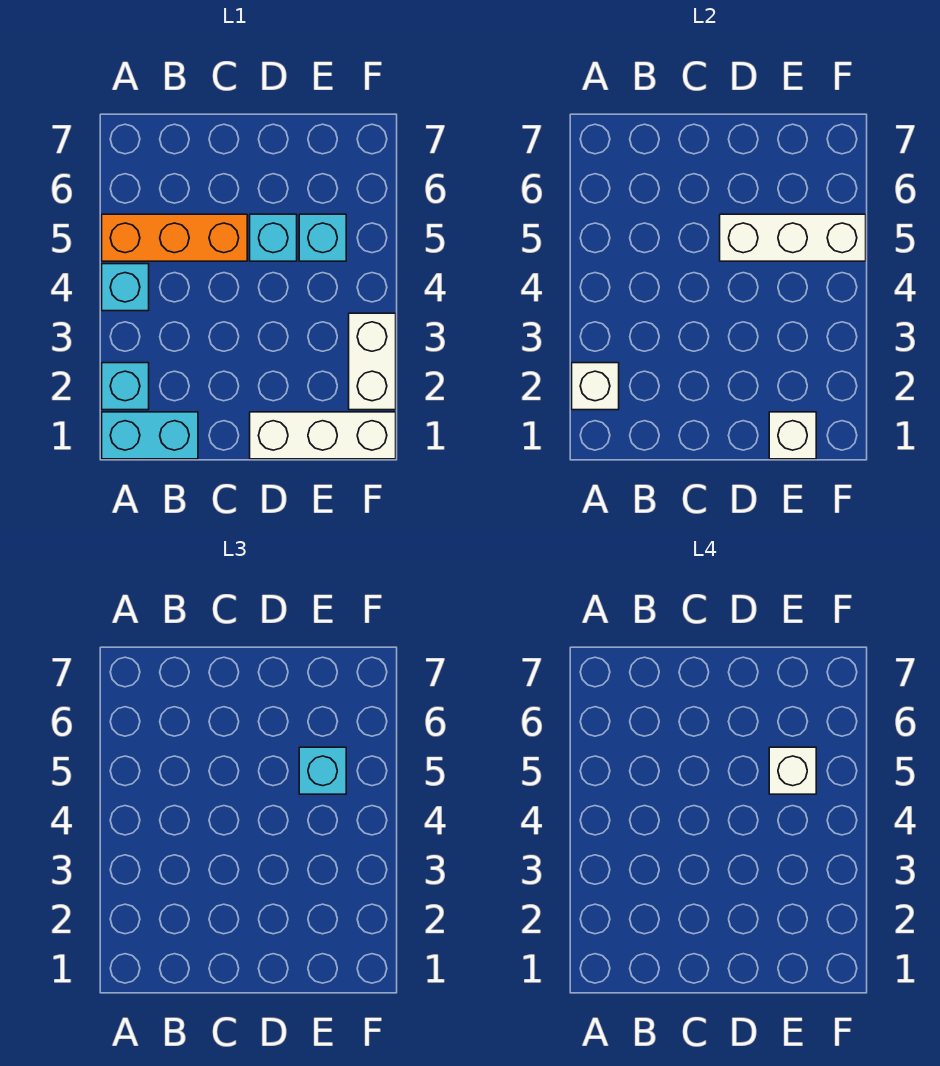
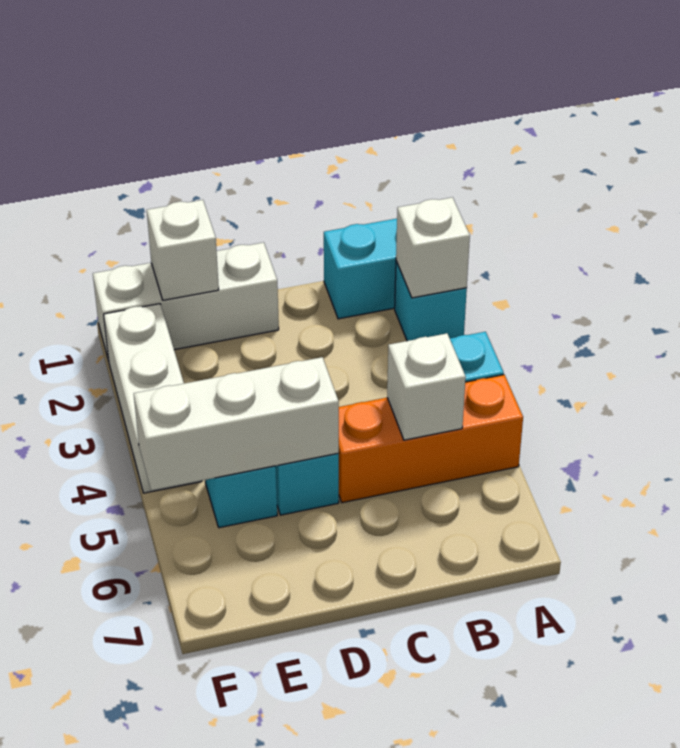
cyan 1x1 brick [299,747,346,794] -> none
white 1x1 brick [769,747,816,794] -> white 1x1 brick moved to [387,333,466,440]
white 1x2 brick [349,313,396,410] -> white 1x3 brick [104,304,202,493]

